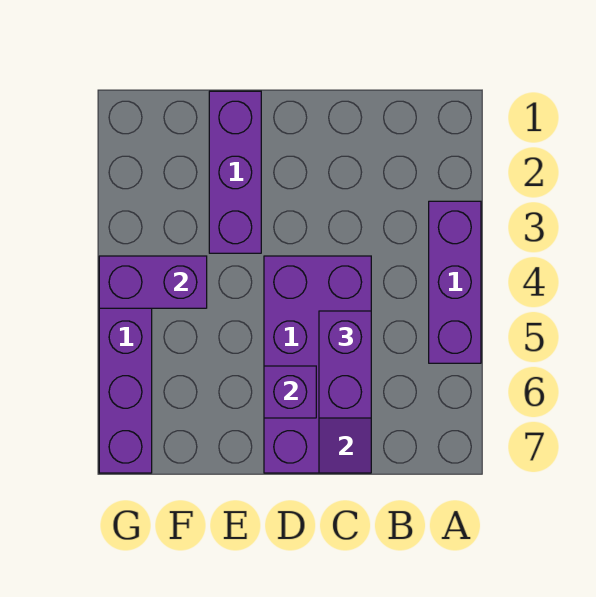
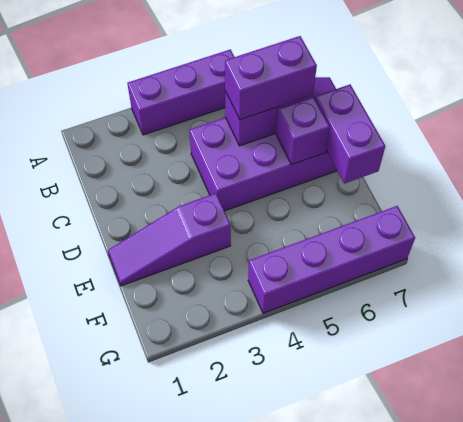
purple 1x3 brick [209,91,261,253] -> purple 1x3 slope [108,193,231,286]
purple 1x2 brick [99,256,207,308] -> purple 1x2 brick moved to [315,85,385,183]

